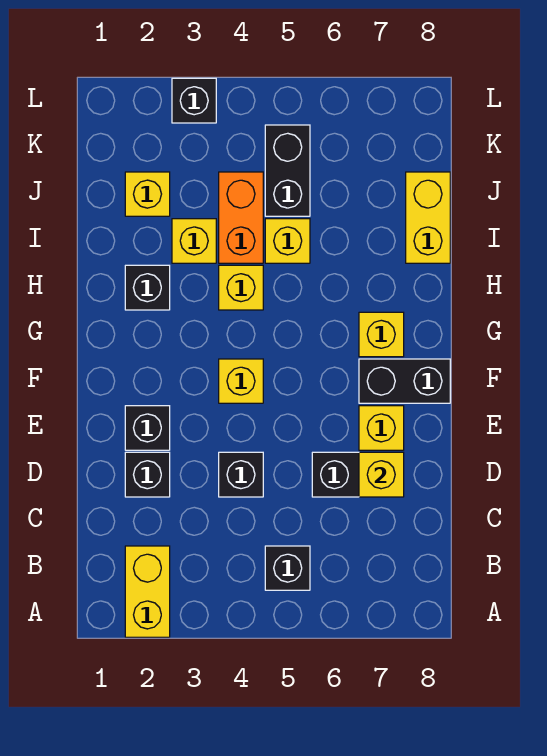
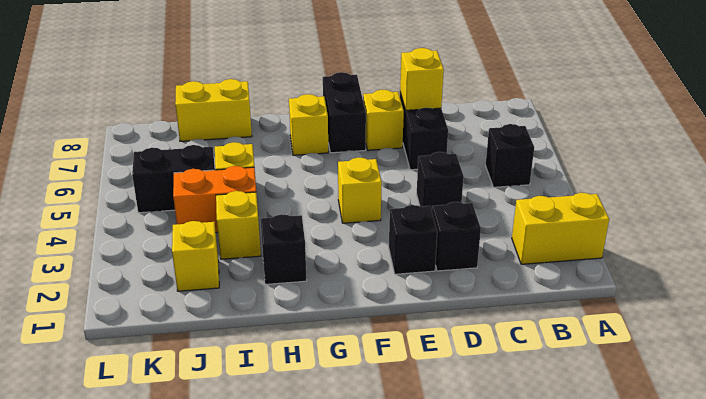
yellow 1x1 brick [219,265,263,310] -> none
black 1x1 brick [172,78,216,123] -> none

